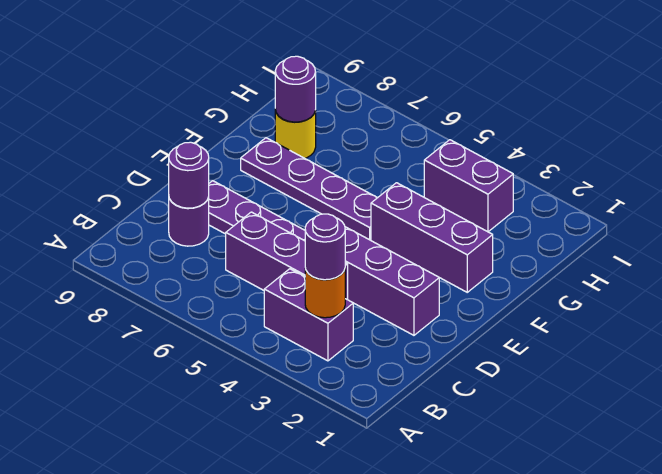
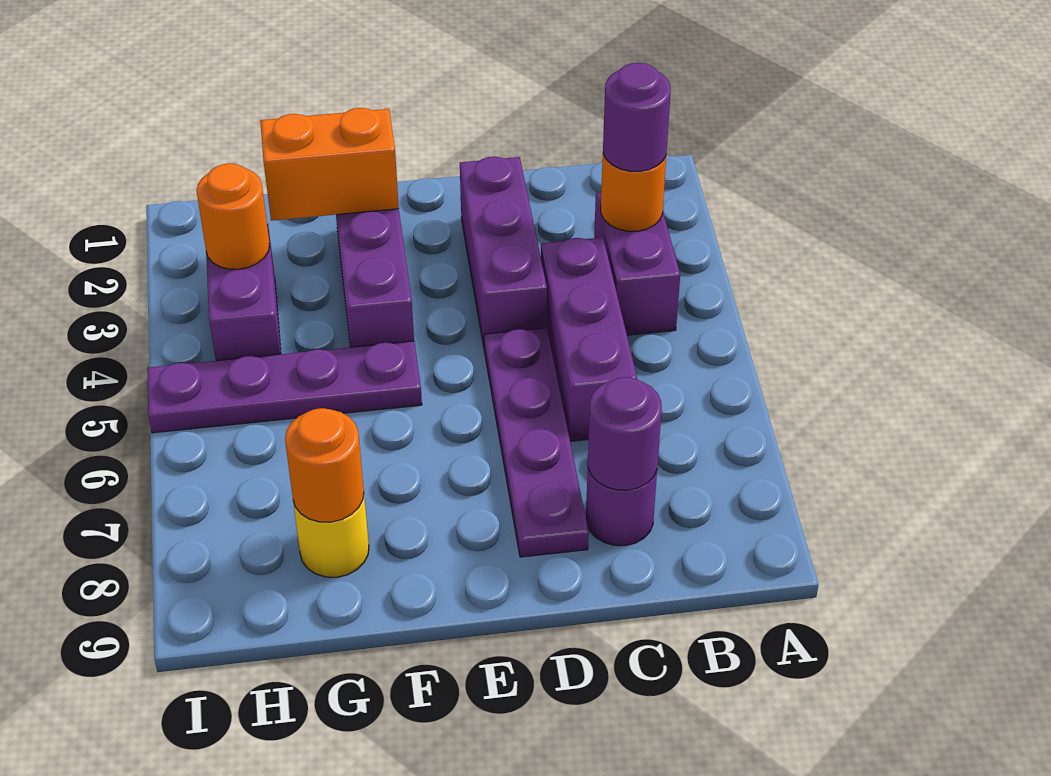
none -> orange 1x2 brick [260,108,399,221]
purple 1x4 plate [241,138,377,240] -> purple 1x4 plate turned to [147,341,422,433]
purple 1x1 round brick [275,56,316,122] -> orange 1x1 round brick [285,408,364,522]
none -> orange 1x1 round brick [197,163,270,269]

